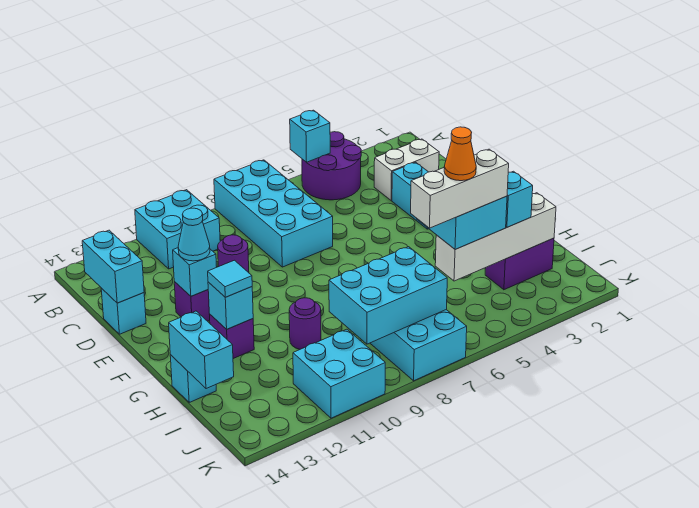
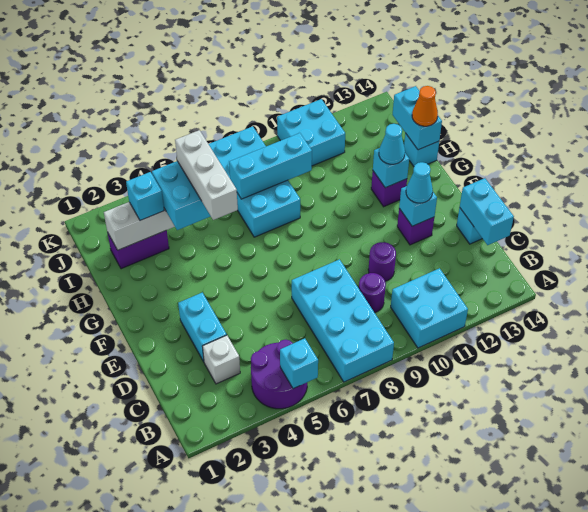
white 1x2 brick [374,139,439,201] -> white 1x1 brick [203,335,240,384]
cyan 1x1 tile [208,260,252,297] -> cyan 1x1 cone [379,124,405,164]
purple 1x1 round brick [289,298,321,349] -> purple 1x1 round brick moved to [359,273,386,312]
white 1x3 brick [411,149,509,228] -> white 1x3 brick turned to [175,130,238,220]
orange 1x1 cone [444,127,476,181] -> orange 1x1 cone moved to [412,86,438,126]
cyan 2x3 brick [329,247,447,344] -> cyan 1x3 brick [229,133,312,199]

